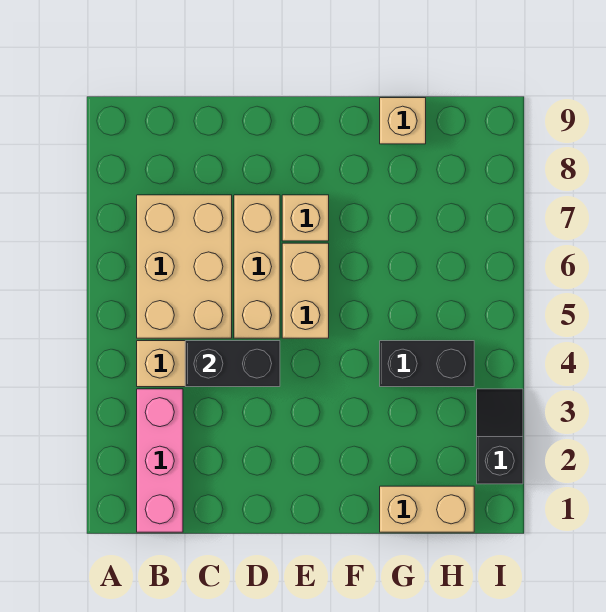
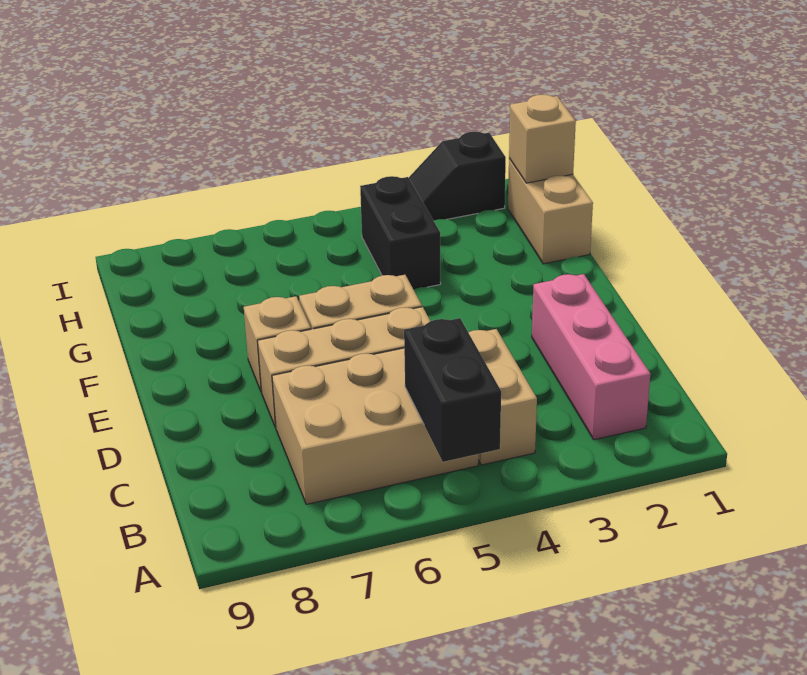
pink 1x3 brick [137,389,183,532] -> pink 1x3 brick turned to [532,274,650,440]
black 1x2 brick [185,341,280,387] -> black 1x2 brick moved to [404,318,501,462]
tan 1x1 brick [380,98,426,144] -> tan 1x1 brick moved to [509,95,576,183]

